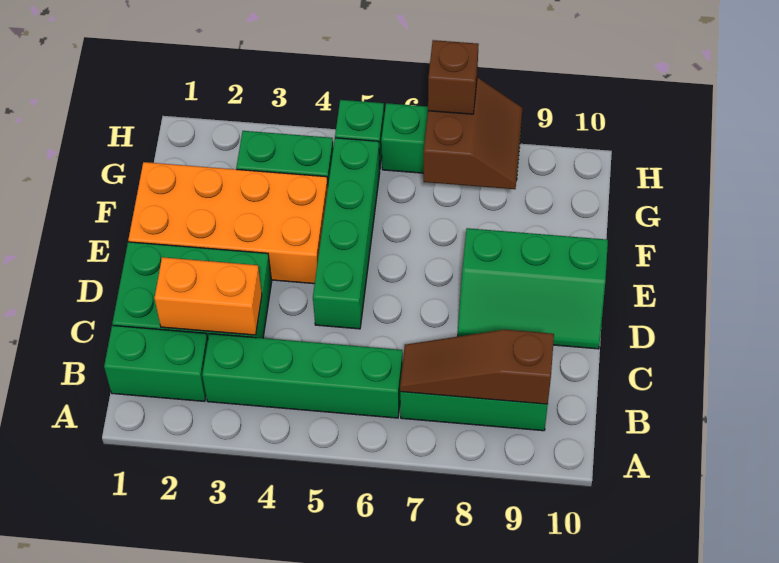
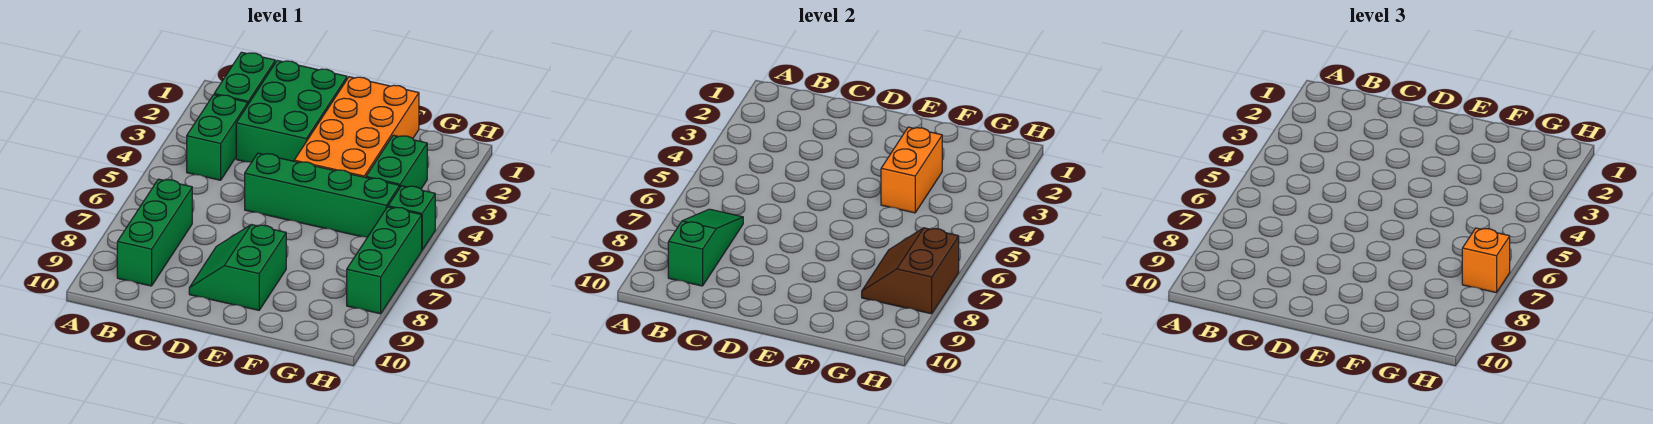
green 1x4 brick [202,334,403,418] -> green 1x2 brick [187,95,248,180]
brown 1x3 slope [400,330,554,404] -> green 1x3 slope [668,209,743,286]
orange 1x2 brick [155,257,262,335] -> orange 1x2 brick moved to [881,127,942,213]
green 2x3 slope [458,228,608,349] -> green 2x2 slope [189,224,286,310]
brown 2x2 slope [424,78,522,189] -> brown 2x2 slope turned to [862,228,959,314]
brown 1x1 brick [428,40,479,114] -> orange 1x1 brick [1462,228,1510,293]

